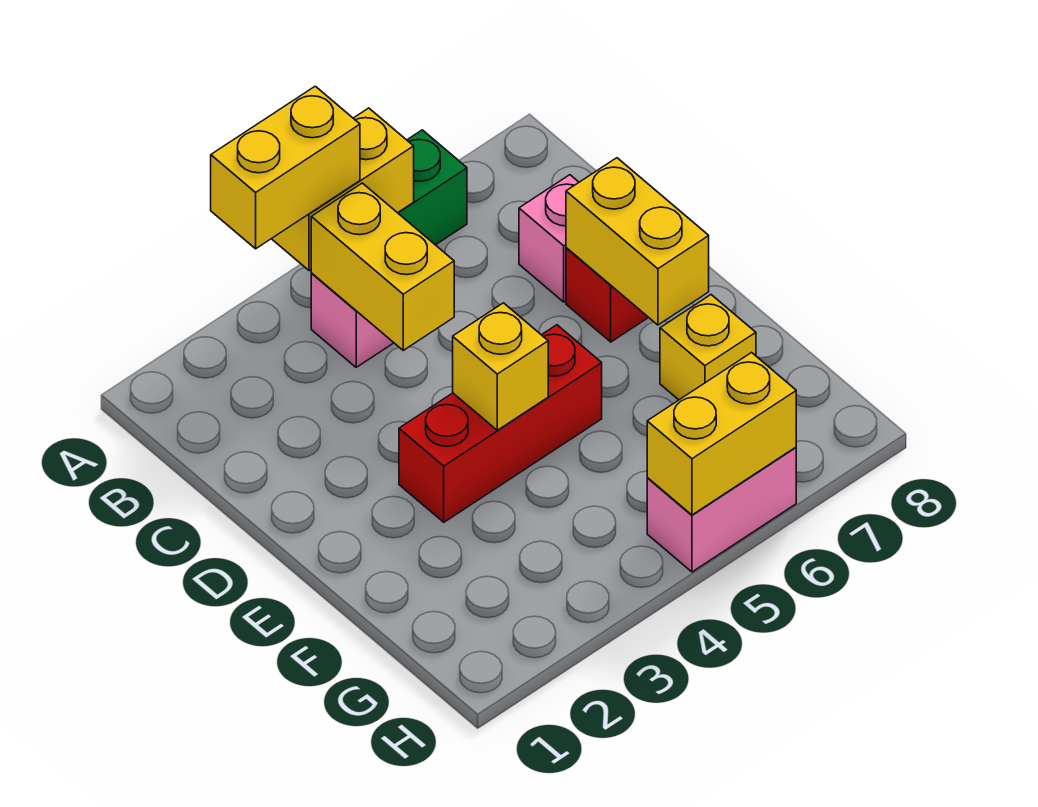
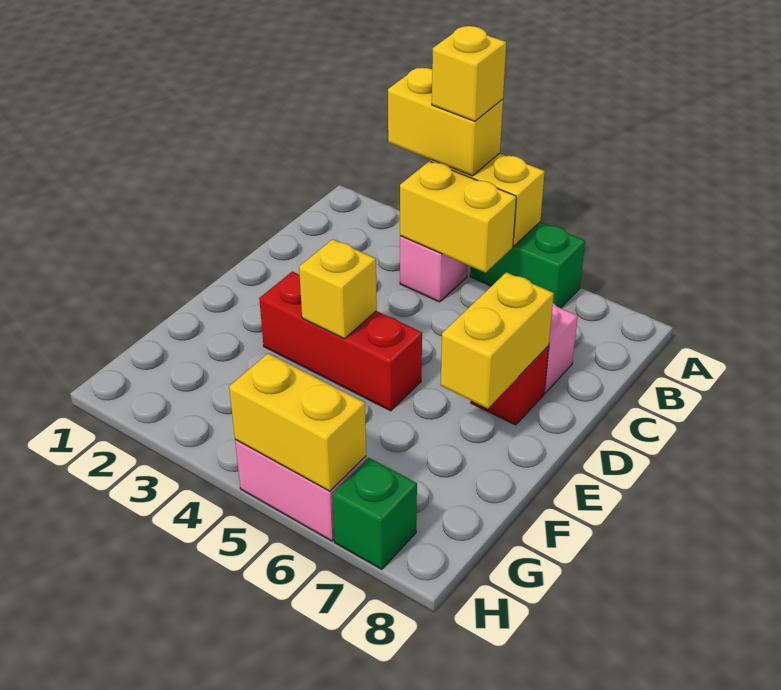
yellow 1x2 brick [311,183,454,350] -> yellow 1x2 brick turned to [400,161,516,272]
yellow 1x1 brick [660,295,756,400] -> yellow 1x1 brick moved to [432,26,506,121]
none -> green 1x1 brick [332,458,417,569]

